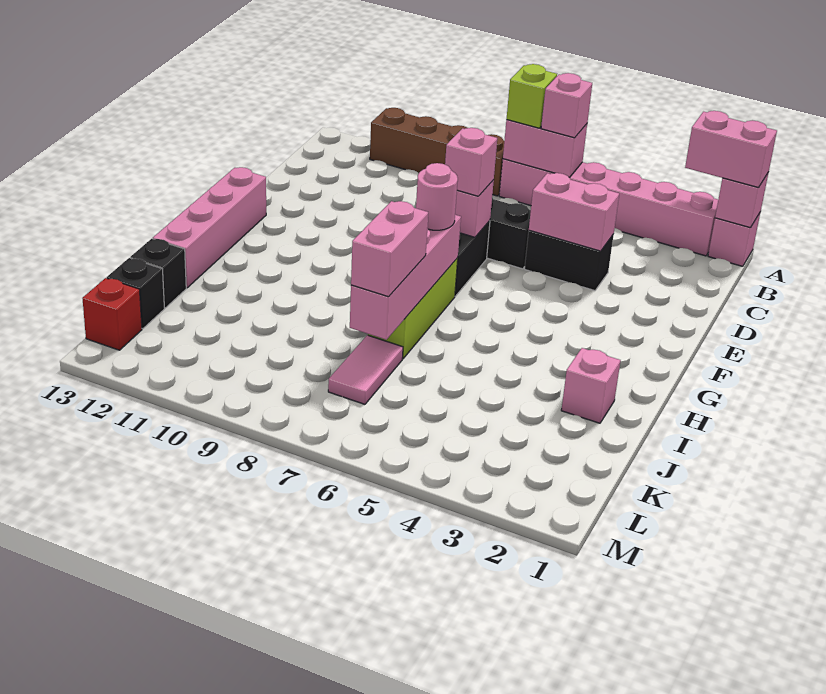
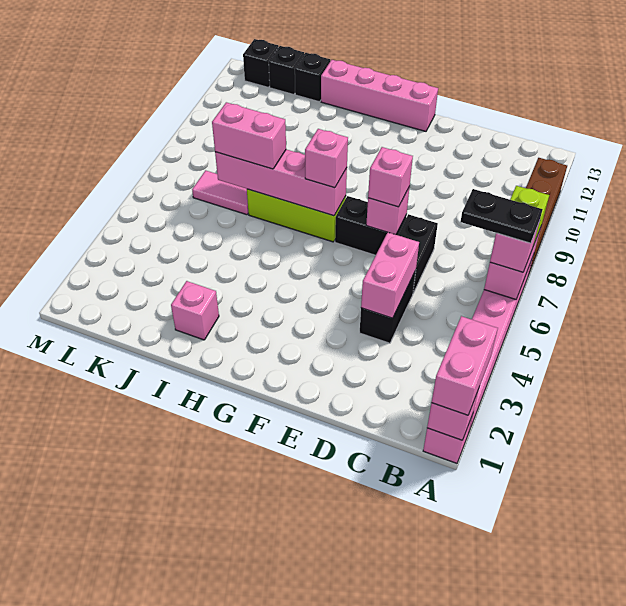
none -> black 1x2 plate [460,189,543,243]
pink 1x1 round brick [416,163,458,230] -> pink 1x1 brick [305,129,348,188]
red 1x1 brick [82,278,142,350] -> black 1x1 brick [243,39,279,87]

